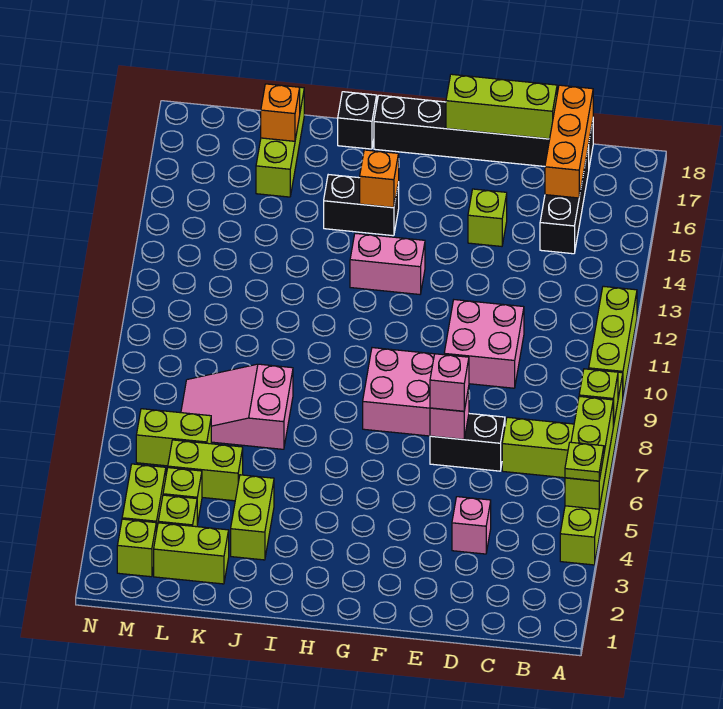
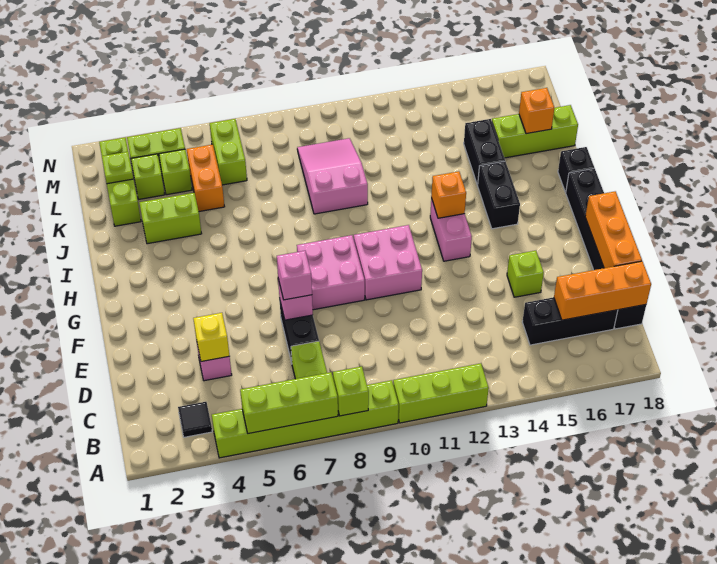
lime 1x1 plate [565,442,604,481] -> lime 1x1 plate moved to [102,152,133,184]
none -> black 1x1 tile [178,402,212,437]
none -> yellow 1x1 brick [193,313,229,362]
pink 2x2 brick [444,300,524,388] -> pink 2x2 brick moved to [354,225,422,300]
lime 1x3 brick [446,74,557,139] -> orange 1x3 brick [585,191,642,268]
orange 1x1 brick [360,150,399,208] -> orange 1x1 brick moved to [431,171,466,218]
pink 2x3 slope [181,364,293,449] -> pink 2x3 slope moved to [297,138,368,214]
none -> black 1x2 brick [464,119,505,185]
lime 1x2 brick [168,440,243,501] -> orange 1x2 brick [187,145,225,211]

